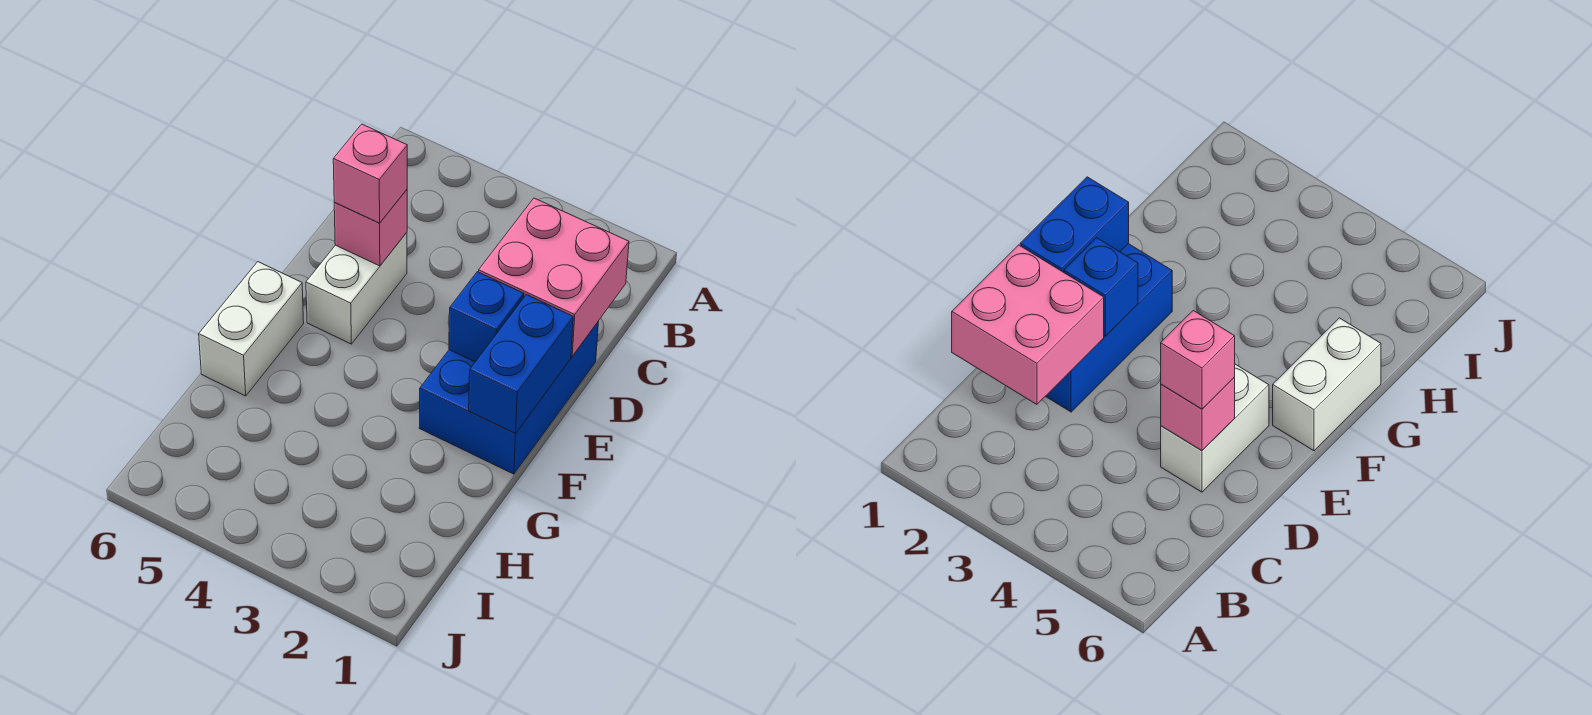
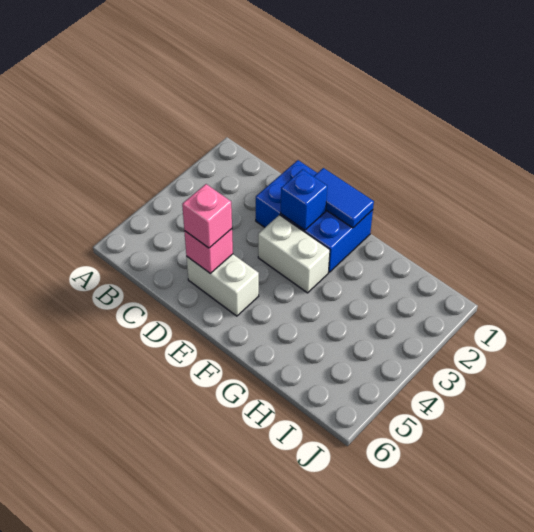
pink 2x2 brick [479,198,629,356] -> none
blue 1x2 brick [469,295,573,433] -> blue 1x2 tile [314,168,374,228]
white 1x2 brick [199,262,304,396] -> white 1x2 brick moved to [258,215,330,293]

